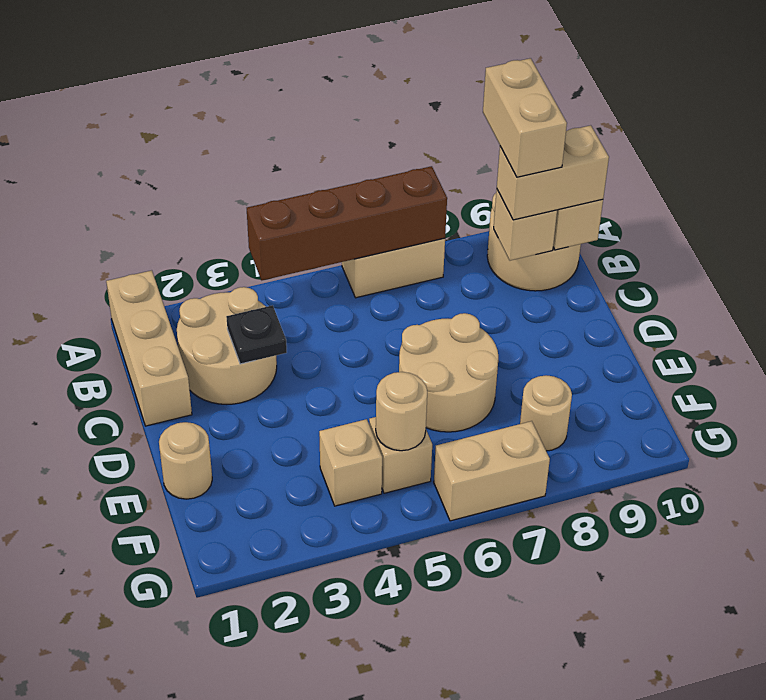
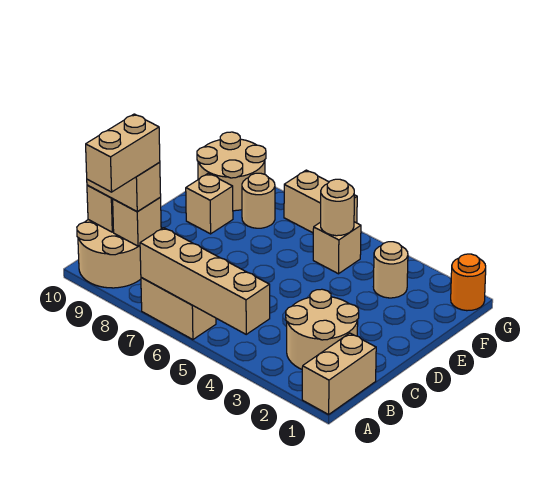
tan 1x3 brick [106,270,192,426] -> tan 1x2 brick [302,333,376,414]
brown 1x4 brick [247,166,447,280] -> tan 1x4 brick [140,228,270,334]
black 1x1 plate [226,305,287,364] -> none
tan 2x2 round brick [399,313,498,432] -> tan 2x2 round brick moved to [197,132,266,211]
tan 1x1 round brick [159,422,212,499] -> tan 1x1 round brick moved to [373,242,408,298]
tan 1x1 brick [319,419,382,506] -> tan 1x1 brick moved to [186,173,233,234]
none -> orange 1x1 round brick [451,254,486,311]

